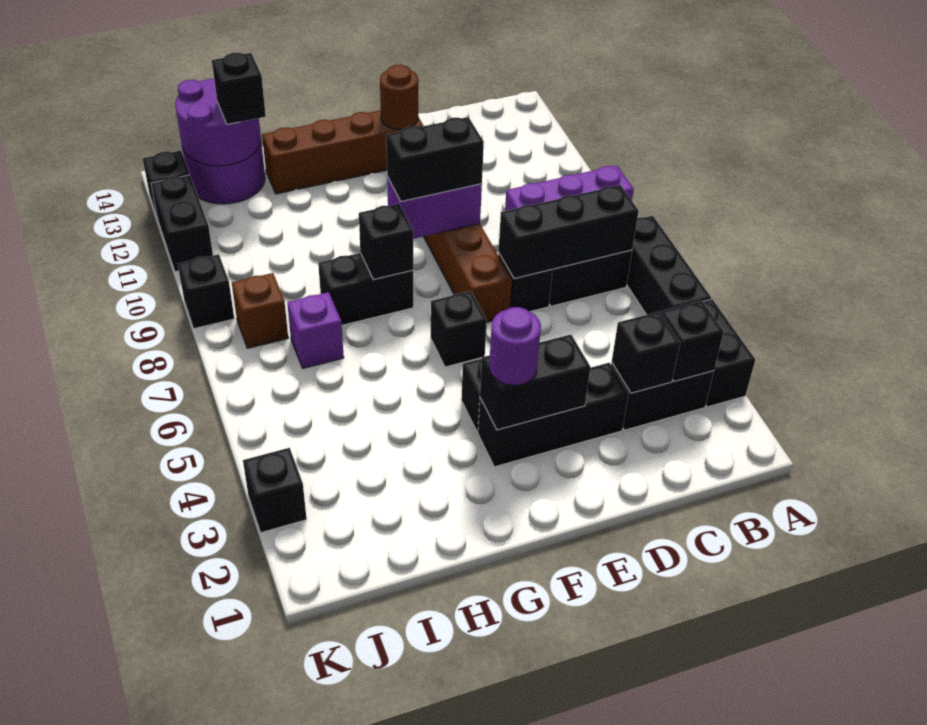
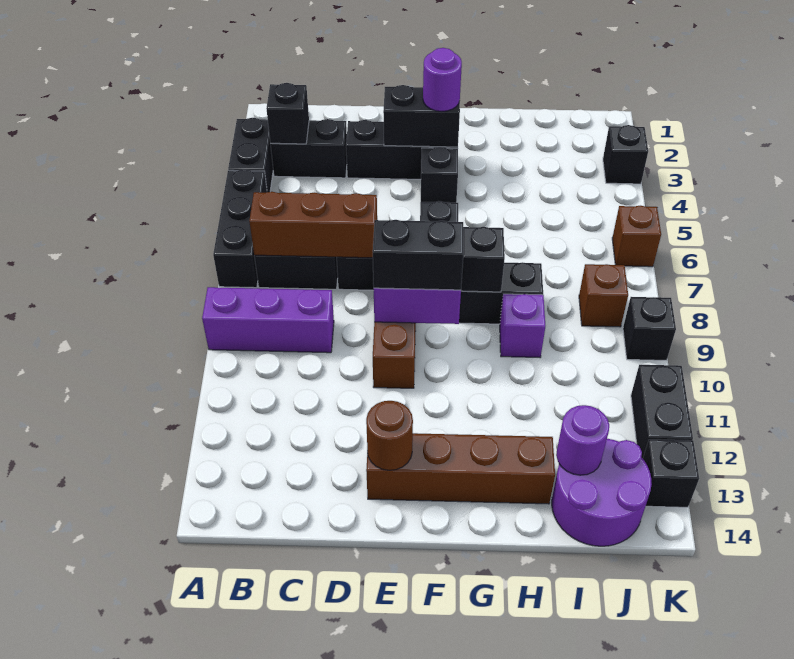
black 1x3 brick [498,185,639,279] -> brown 1x3 brick [249,192,377,258]
black 1x1 brick [612,312,680,393] -> none
purple 1x1 brick [287,292,344,368] -> purple 1x1 brick moved to [500,294,545,357]
purple 2x2 round brick [175,79,261,166] -> purple 1x1 round brick [556,405,609,475]
black 1x1 brick [212,53,266,124] -> none
none -> brown 1x1 brick [612,206,661,267]

